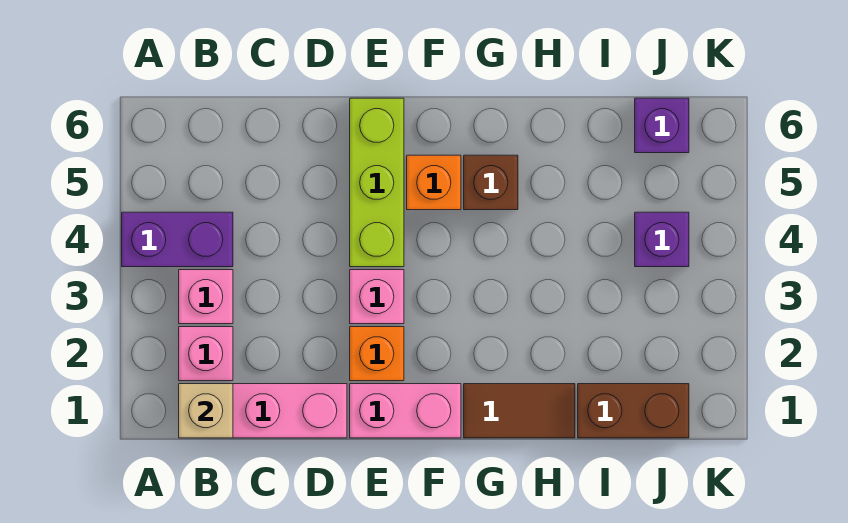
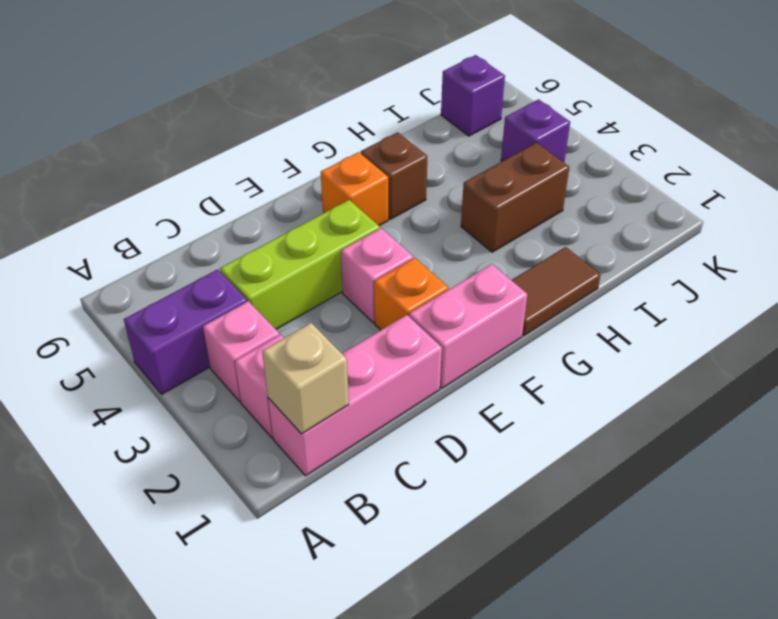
lime 1x3 brick [350,98,404,267] -> lime 1x3 brick turned to [220,200,380,329]
brown 1x2 brick [578,384,689,438] -> brown 1x2 brick moved to [461,142,569,252]

